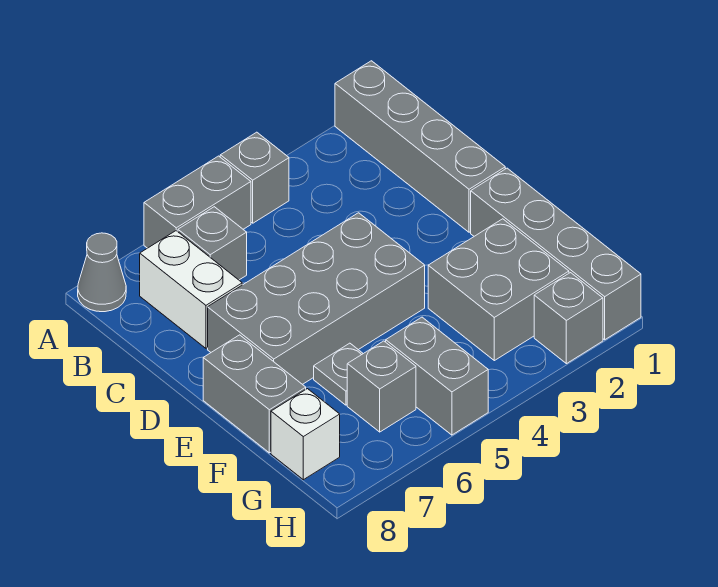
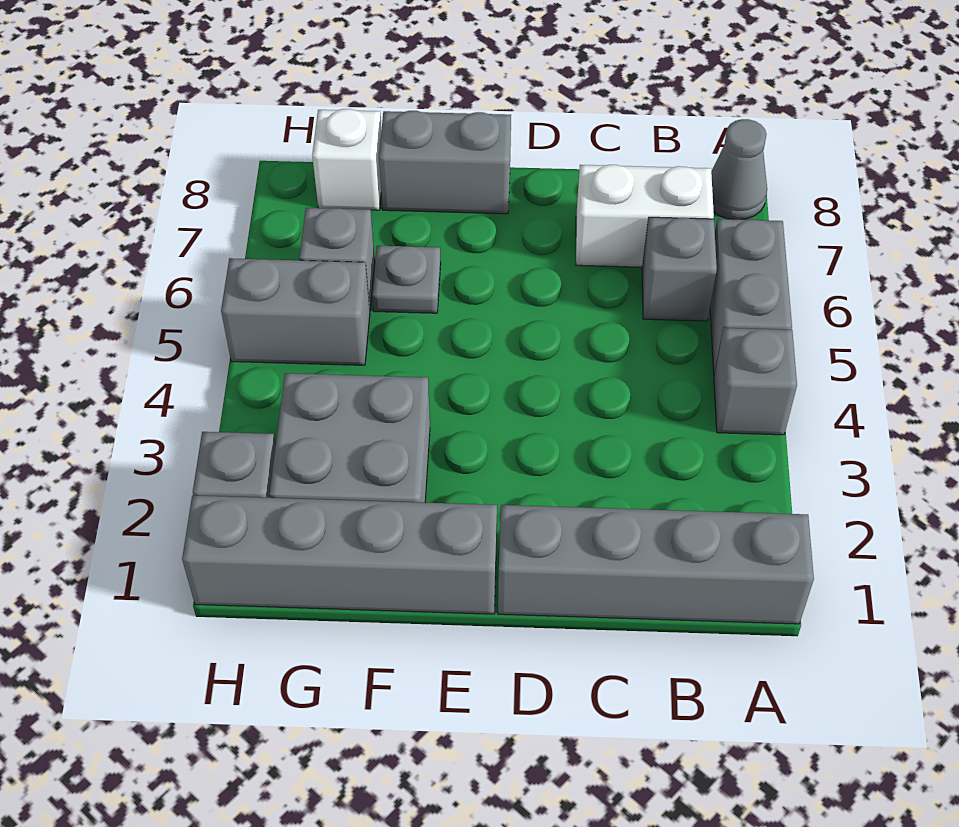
grey 2x4 brick [208,213,425,384] -> none

